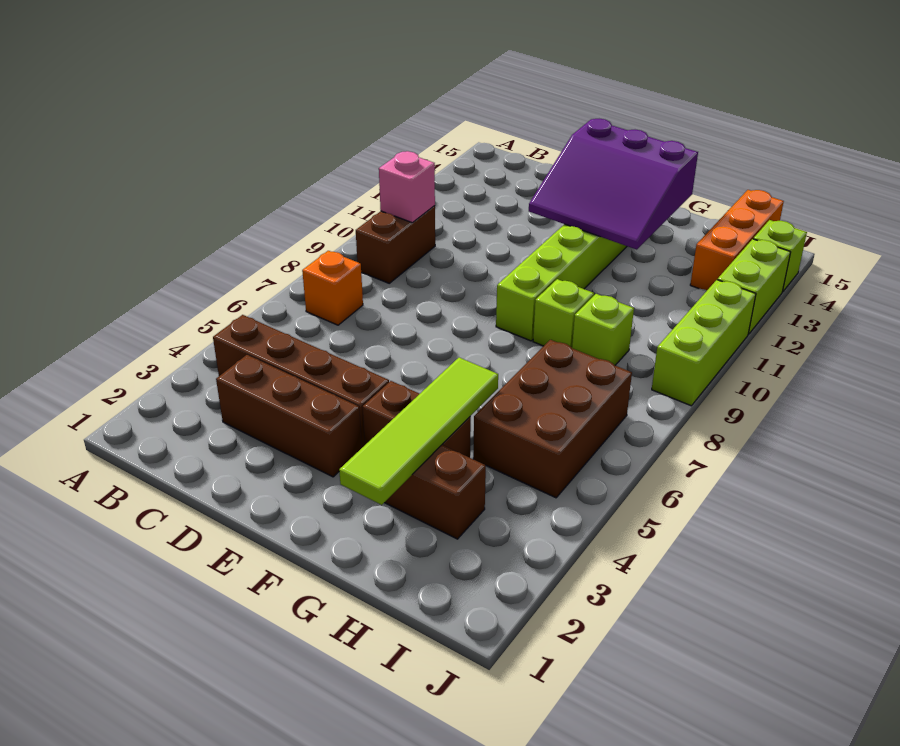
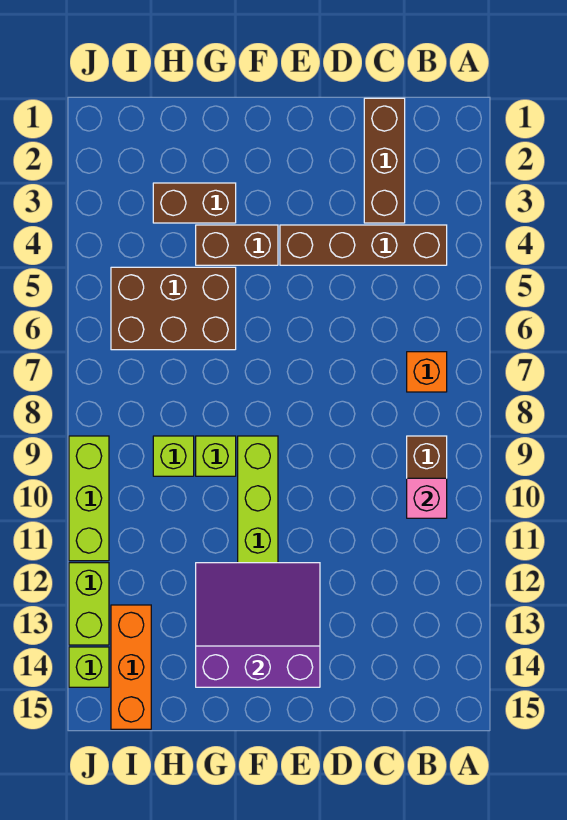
brown 1x3 brick [216,355,362,477] -> brown 1x3 brick turned to [364,98,405,223]
lime 1x4 tile [339,358,498,505] -> none
brown 2x3 brick [473,340,632,498] -> brown 2x3 brick turned to [111,267,236,350]

